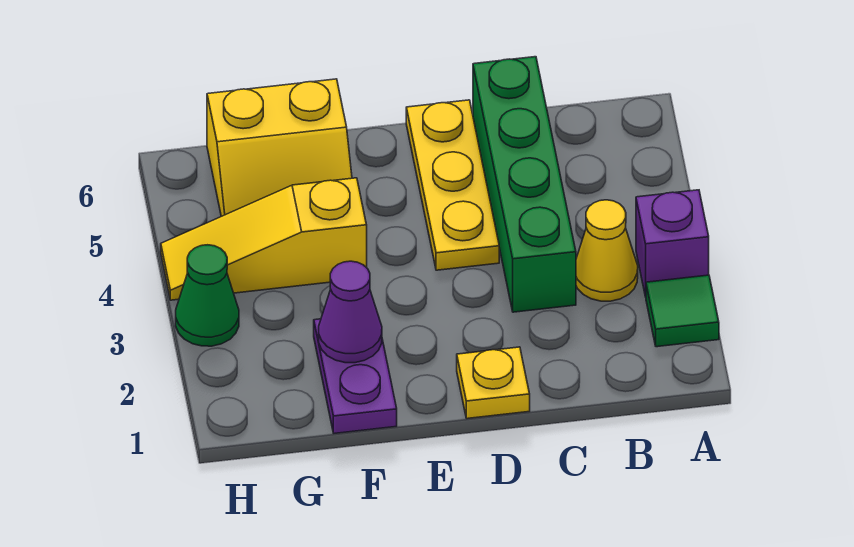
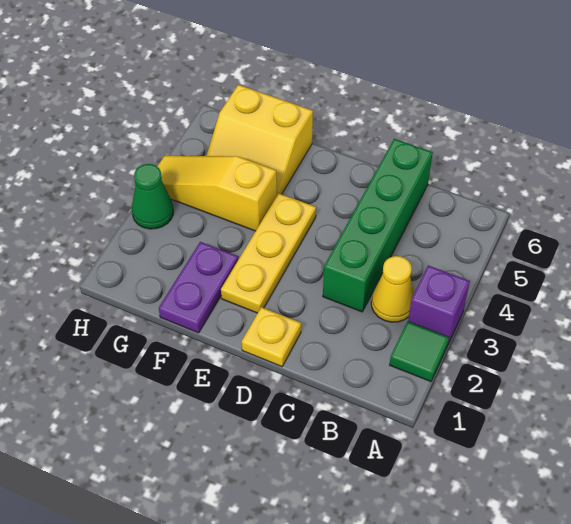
yellow 1x3 plate [406,100,499,270] -> yellow 1x3 plate moved to [221,193,316,313]
purple 1x1 cone [319,261,382,363] -> none

